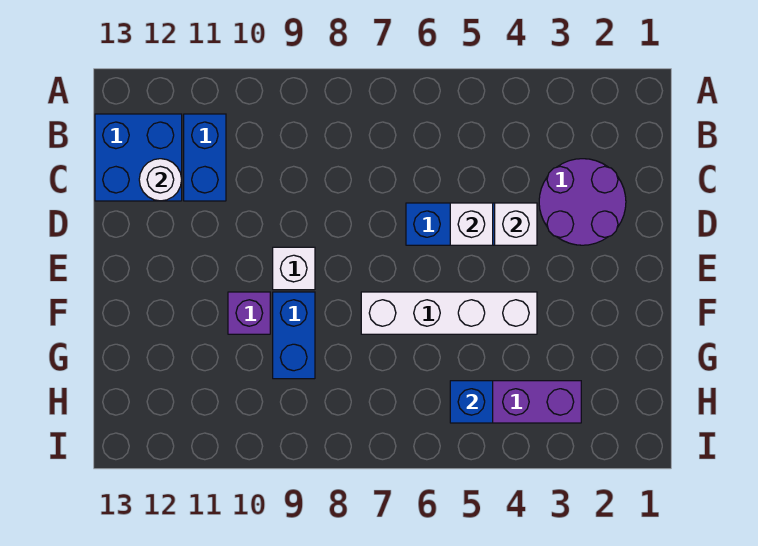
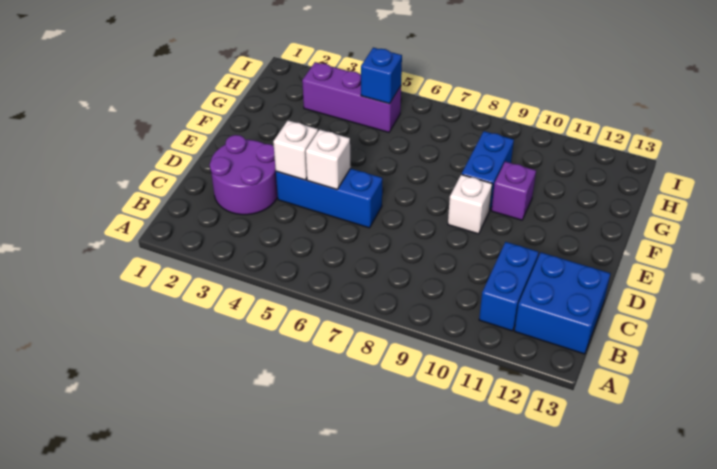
white 1x1 round brick [139,159,182,201] -> none
white 1x4 brick [361,292,537,334] -> none

